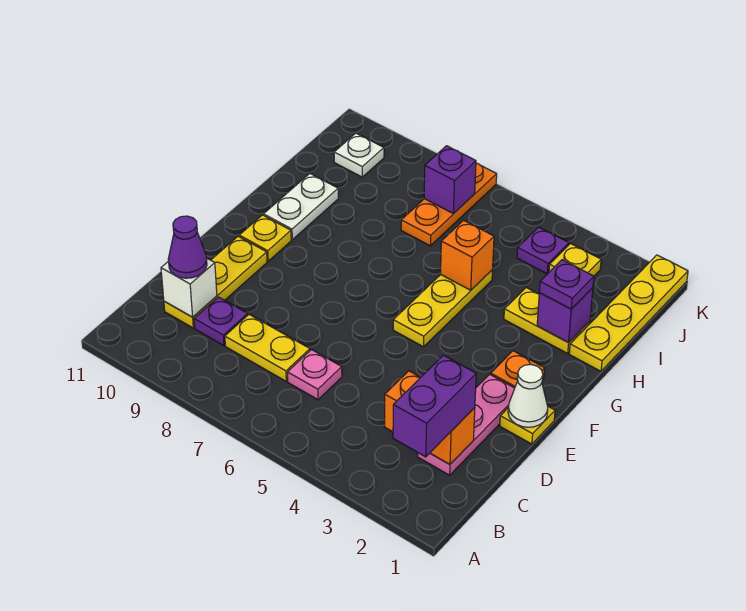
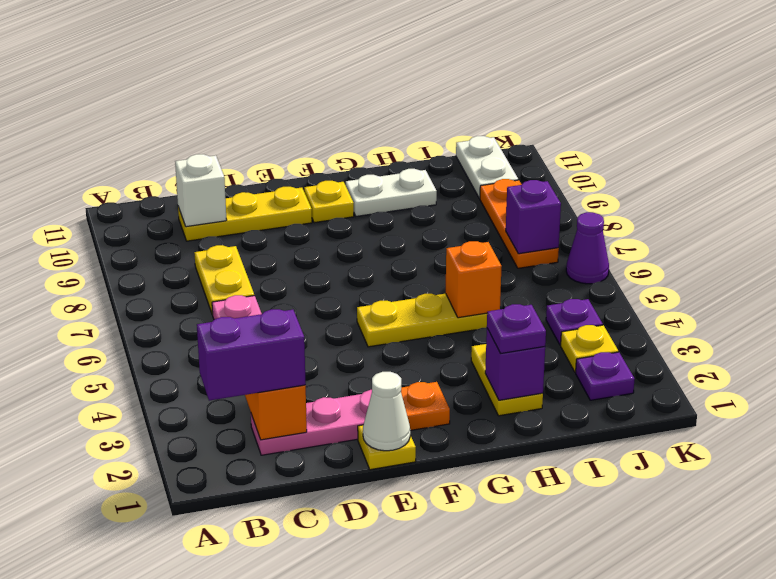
purple 1x1 plate [194,297,248,346] -> purple 1x1 plate moved to [576,352,635,400]
purple 1x1 cone [168,216,207,278] -> purple 1x1 cone moved to [566,212,609,284]
yellow 1x4 plate [569,255,688,371] -> none
orange 1x3 plate [401,163,497,246] -> orange 1x3 plate turned to [480,179,559,268]
white 1x1 plate [334,133,384,177] -> white 1x2 plate [456,136,518,198]

